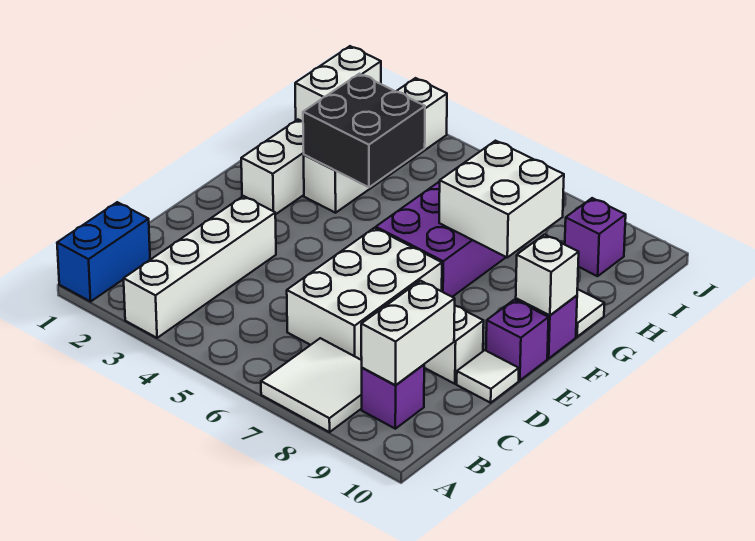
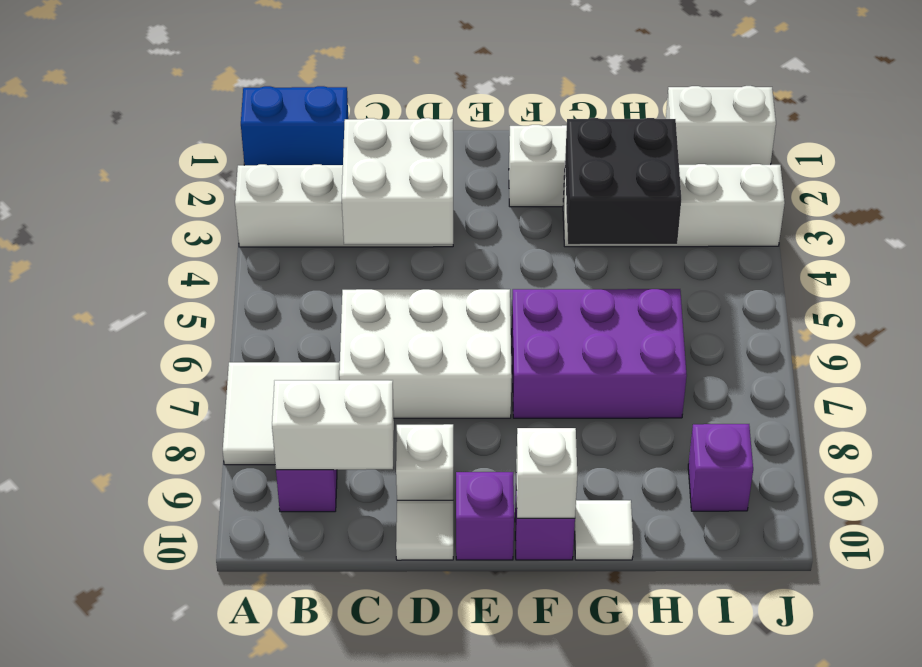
white 2x2 brick [439,141,564,257] -> white 2x2 brick moved to [342,118,453,244]

